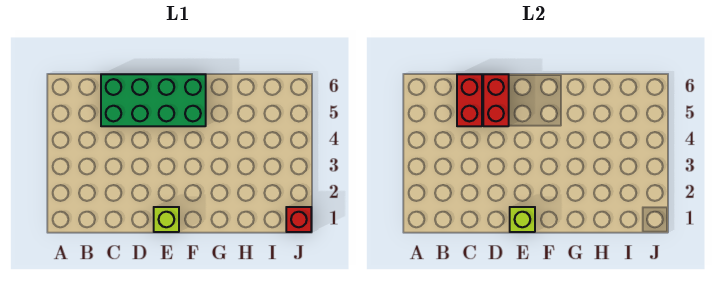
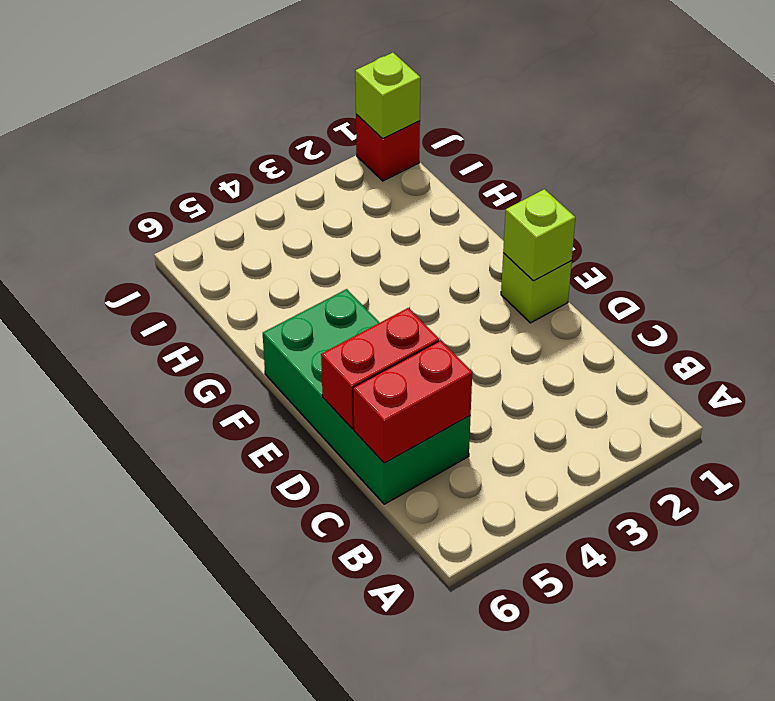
none -> lime 1x1 brick [355,53,421,138]

